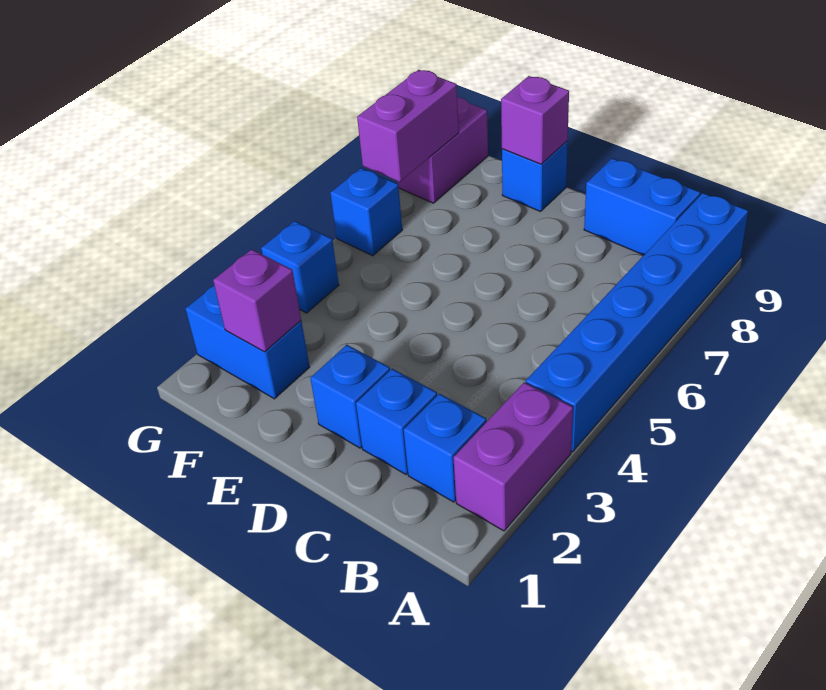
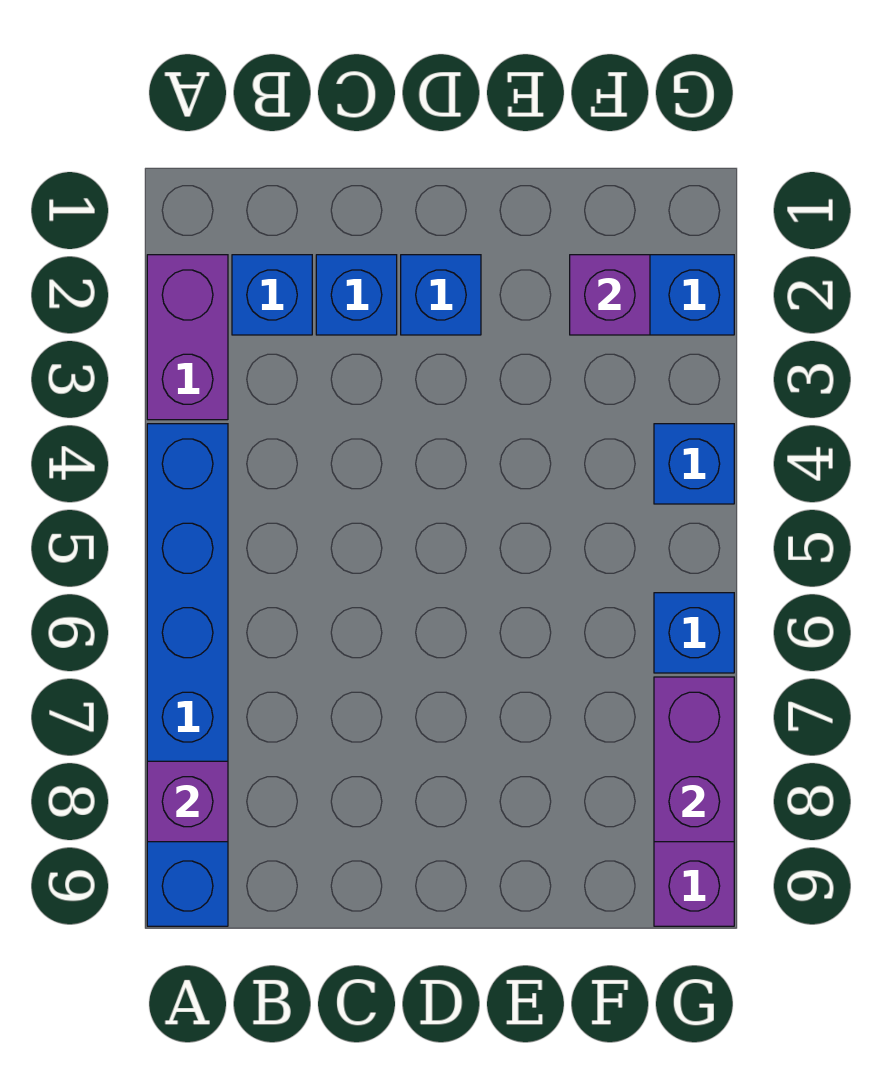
blue 1x2 brick [584,158,700,255] -> none
blue 1x1 brick [502,141,568,212] -> none
purple 1x1 brick [501,76,569,164] -> purple 1x1 brick moved to [147,761,228,842]

